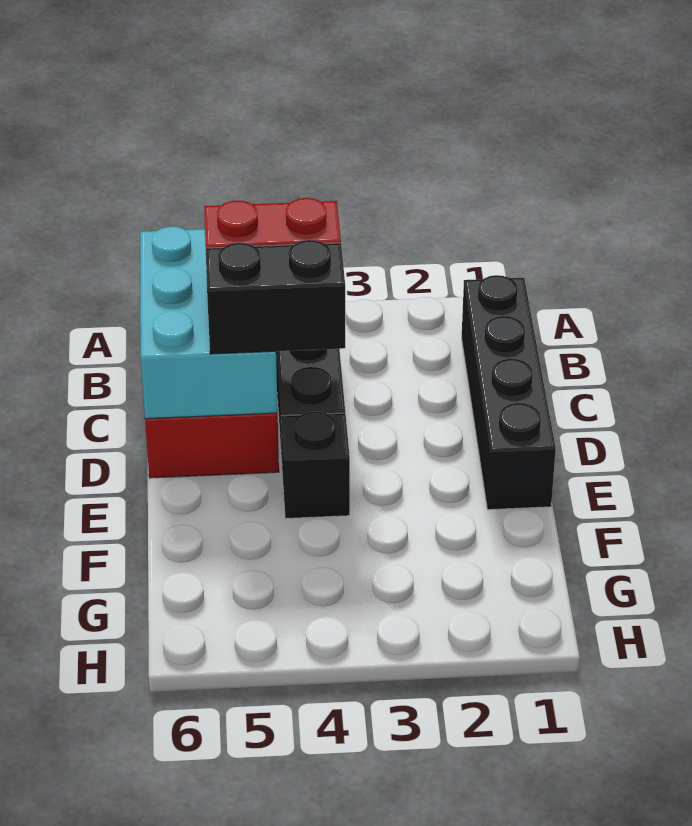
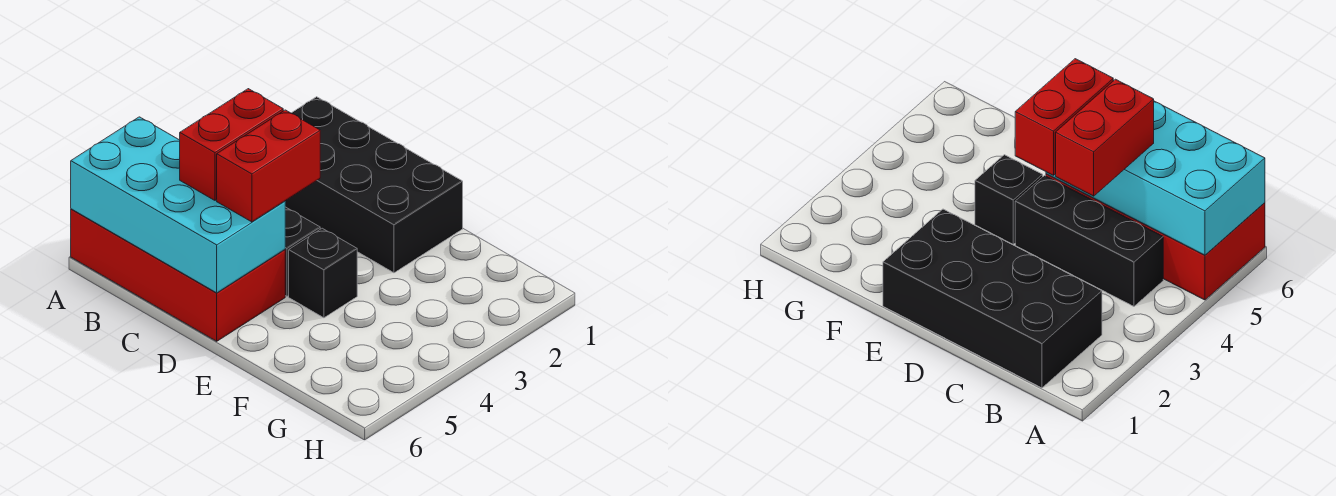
black 1x4 brick [462,275,556,510] -> black 2x4 brick [285,97,463,273]
cyan 2x3 brick [140,226,278,419] -> cyan 2x4 brick [71,117,285,293]
black 1x2 brick [206,240,345,354] -> red 1x2 brick [217,110,320,222]

